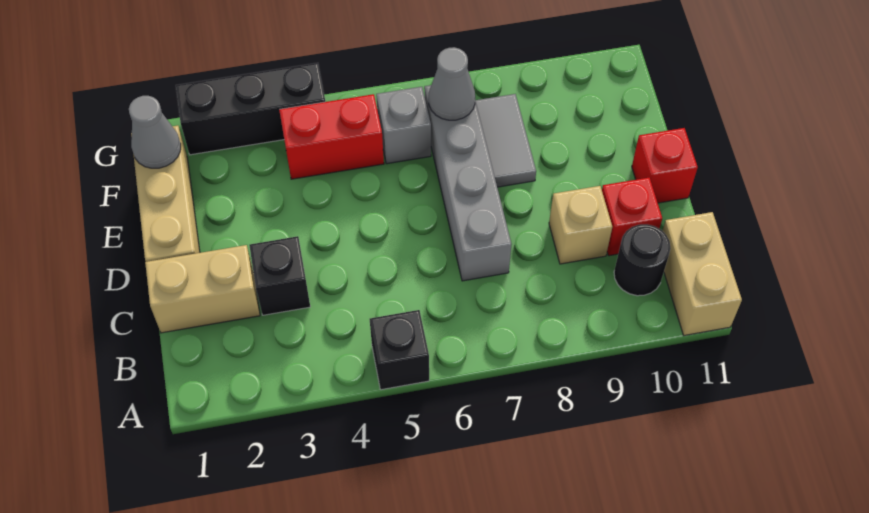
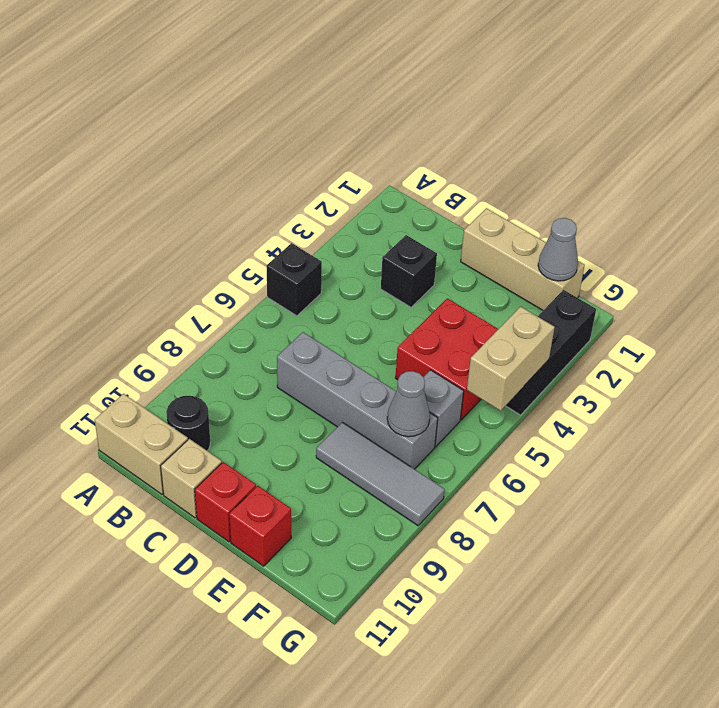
tan 1x2 brick [145,245,260,333] -> tan 1x2 brick moved to [467,307,555,411]
tan 1x1 brick [549,186,612,264] -> tan 1x1 brick moved to [161,439,222,518]
red 1x1 brick [602,178,662,256] -> red 1x1 brick moved to [229,486,291,566]
grey 1x2 tile [475,94,536,187] -> grey 1x3 tile [316,422,445,526]
red 1x2 brick [279,94,384,179] -> red 2x2 brick [396,298,498,420]

